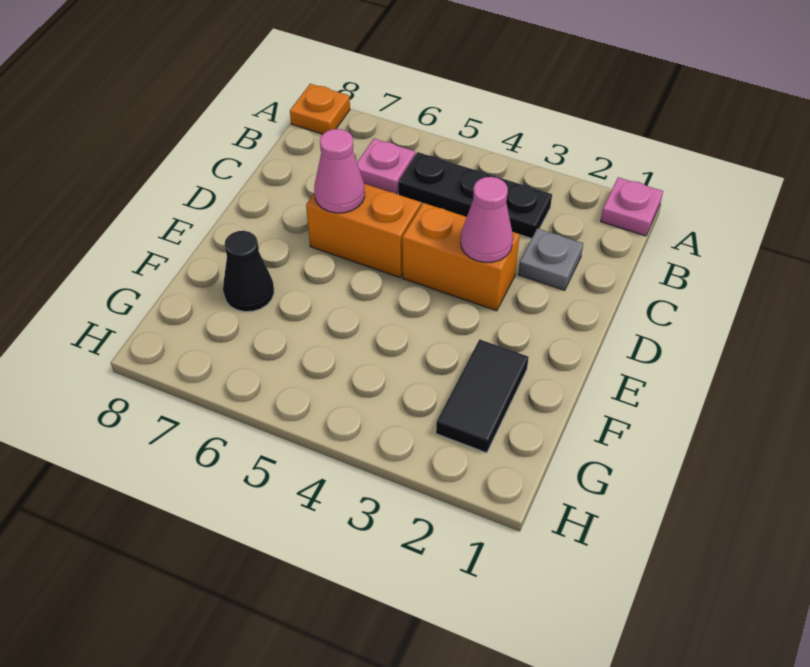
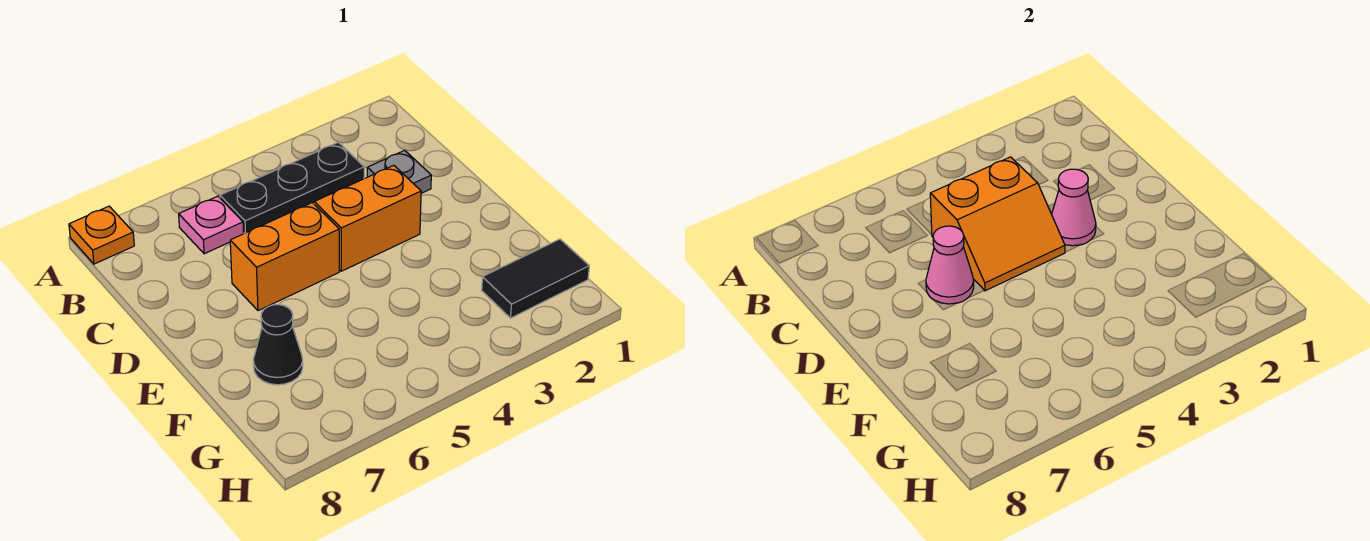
pink 1x1 plate [601,177,663,236] -> none
none -> orange 2x2 slope [930,157,1065,291]
black 1x2 tile [436,339,529,453] -> black 1x2 tile turned to [482,239,589,318]

